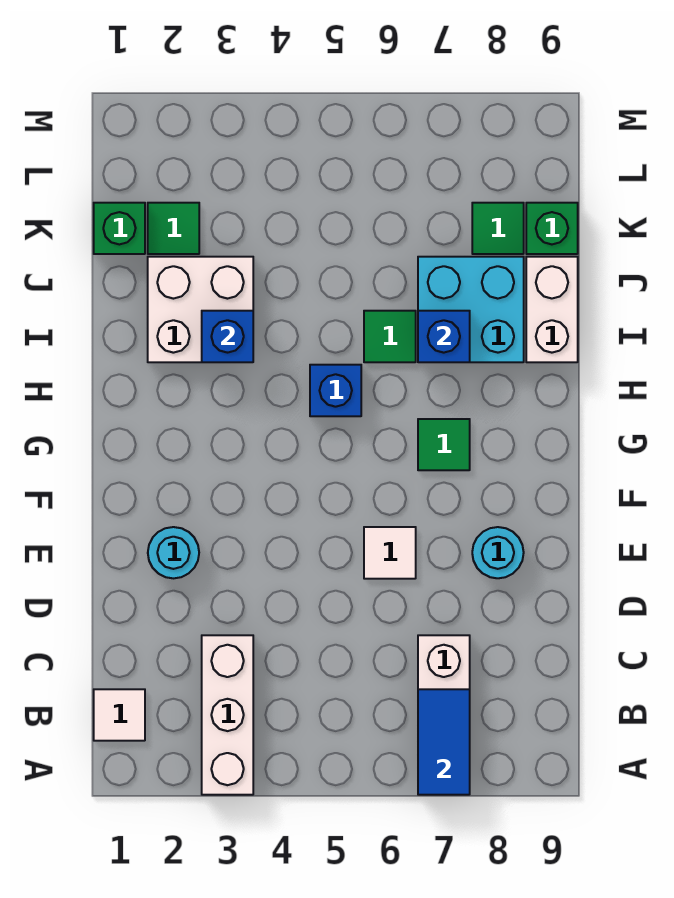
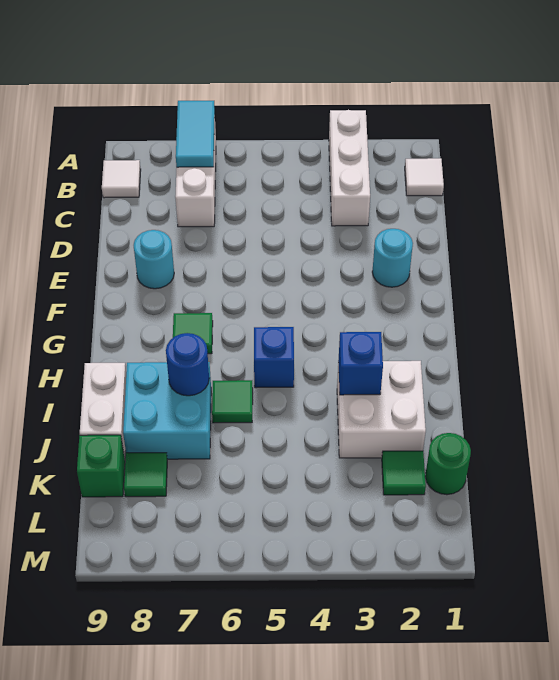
blue 1x2 tile [418,689,470,795] -> cyan 1x2 tile [176,101,215,167]
white 1x1 tile [364,527,416,579] -> white 1x1 tile moved to [102,160,141,198]
blue 1x1 brick [418,311,470,362] -> blue 1x1 round brick [166,333,209,396]
green 1x1 brick [94,203,145,254] -> green 1x1 round brick [425,433,471,495]

